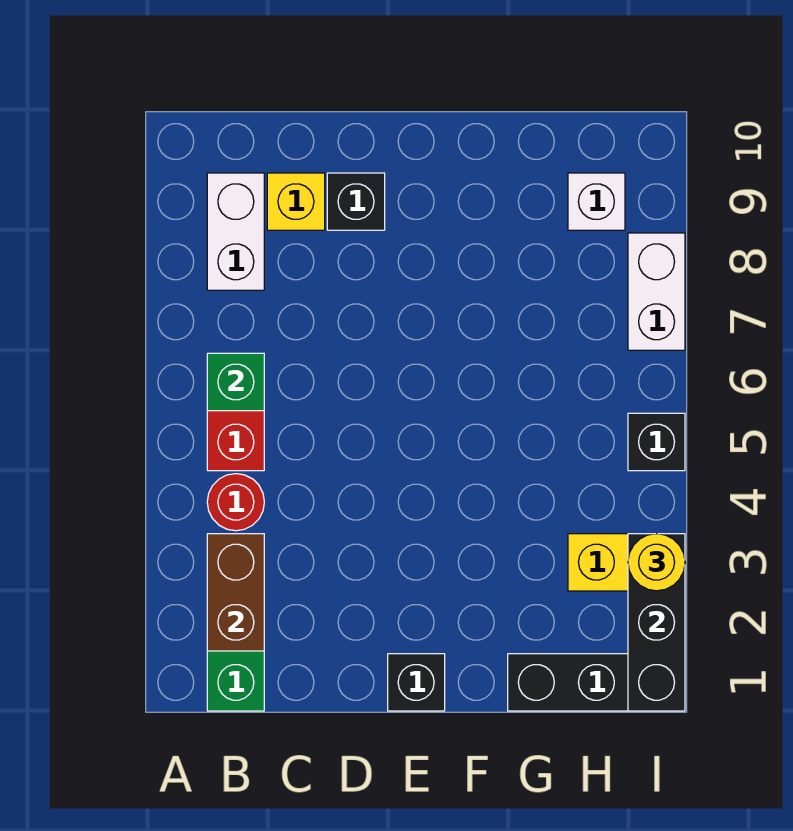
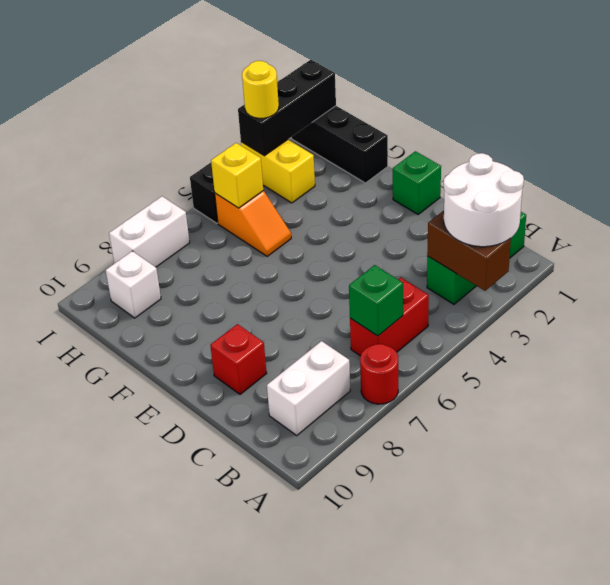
none -> white 2x2 round brick [444,153,524,247]
brown 1x2 brick [207,534,264,651] -> brown 1x2 brick turned to [427,211,511,291]
red 1x1 round brick [207,474,264,531] -> red 1x1 round brick moved to [360,344,398,404]
yellow 1x1 brick [267,173,325,230] -> yellow 1x1 brick moved to [211,143,263,208]
black 1x1 brick [327,173,385,230] -> red 1x1 brick [210,324,267,394]
black 1x1 brick [388,654,445,711] -> green 1x1 brick [393,151,441,214]
none -> orange 1x2 slope [215,191,291,256]

